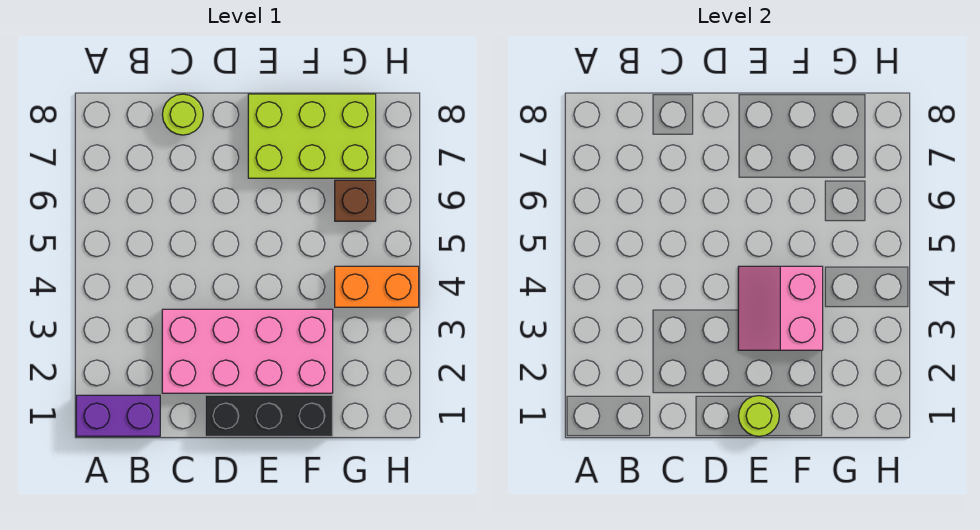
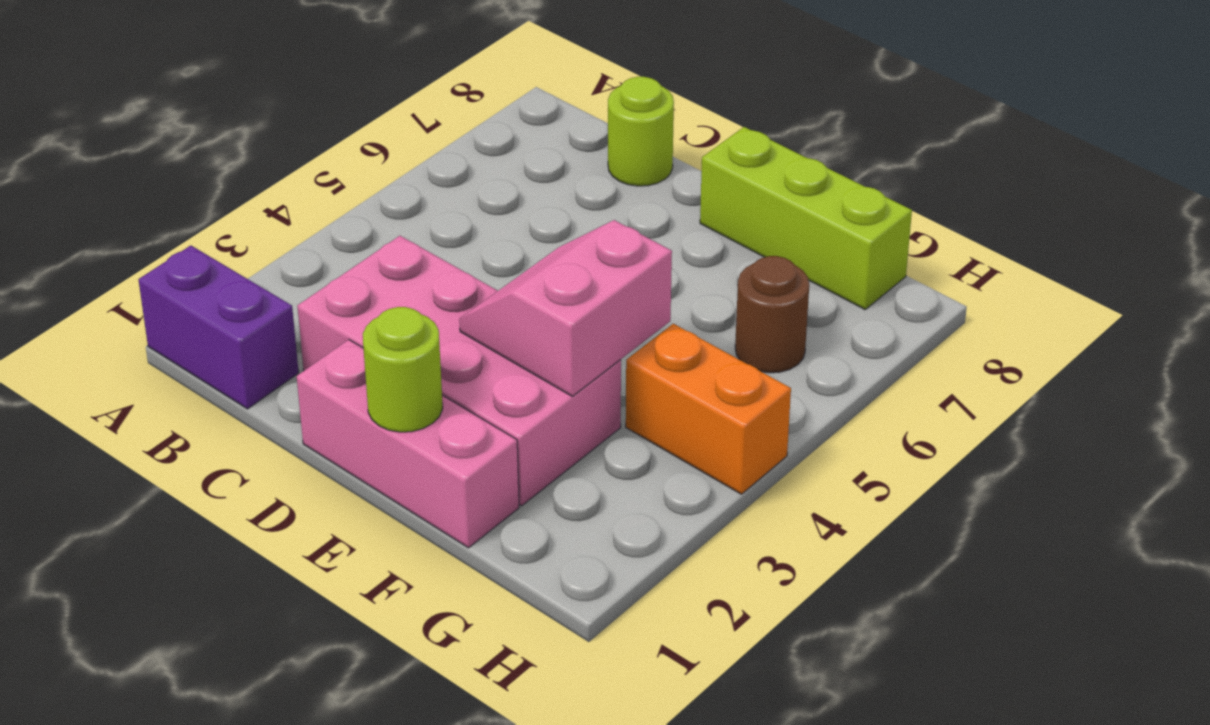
black 1x3 brick [205,395,333,436] -> pink 1x3 brick [297,340,519,548]
lime 2x3 brick [248,94,376,178] -> lime 1x3 brick [700,127,912,309]
brown 1x1 brick [335,180,376,221] -> brown 1x1 round brick [735,256,809,373]

